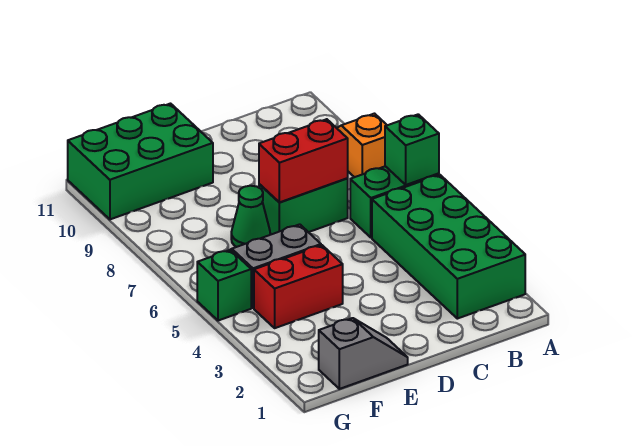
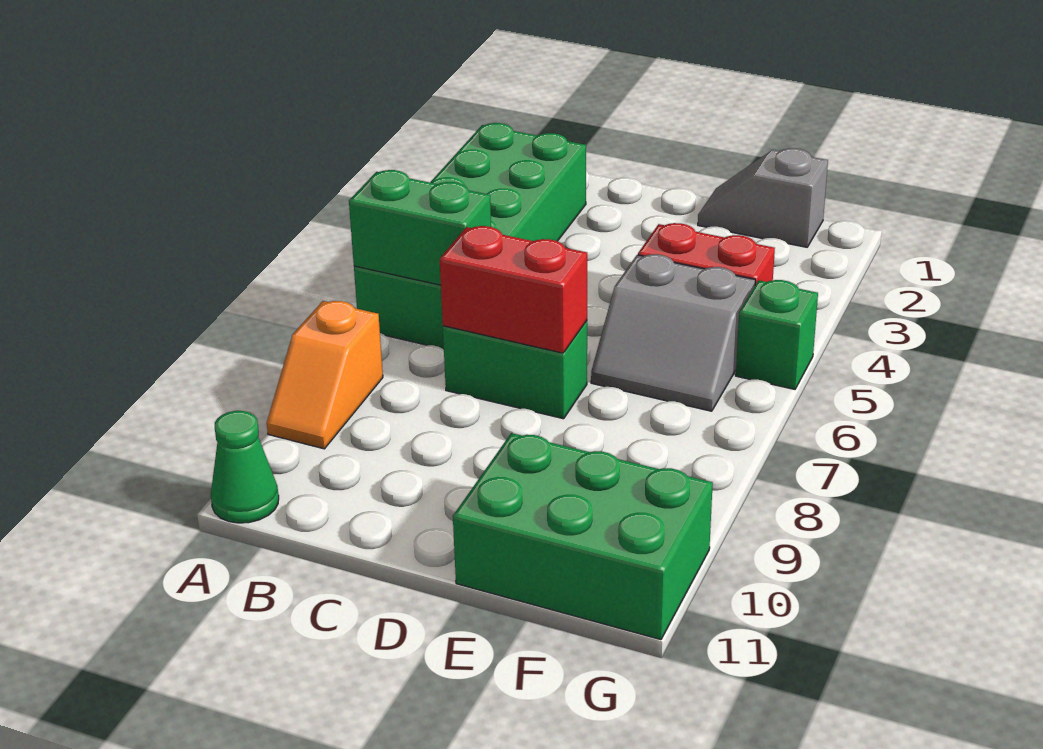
green 1x1 brick [385,114,439,185] -> green 1x2 brick [349,170,491,285]
green 1x1 cone [231,186,270,247] -> green 1x1 cone moved to [211,411,279,523]

